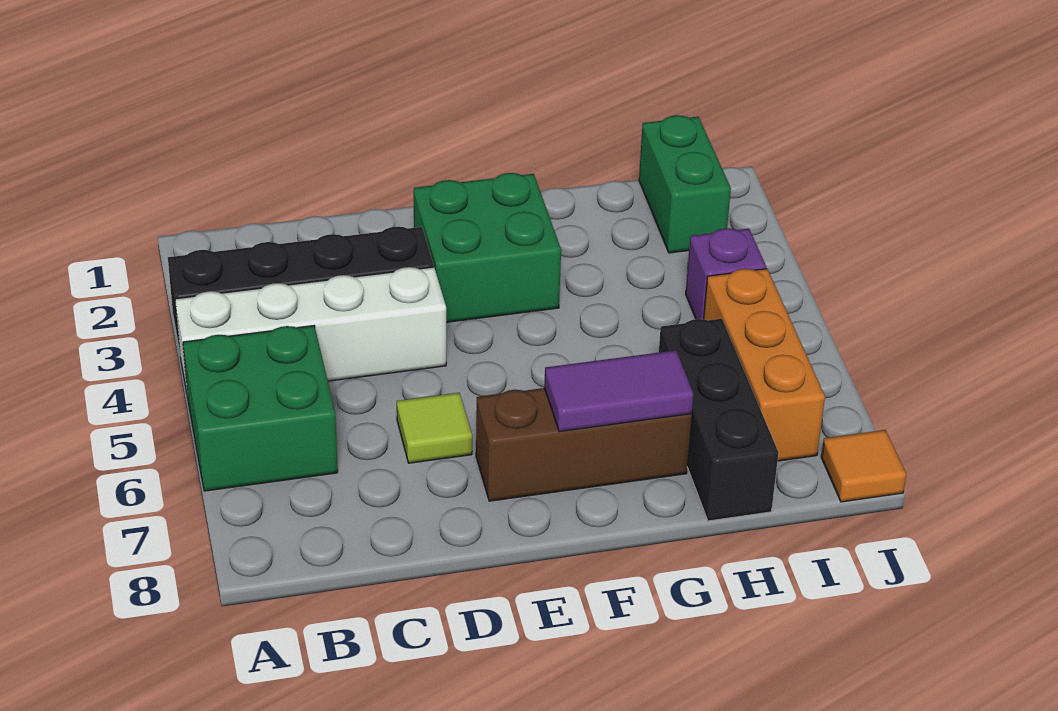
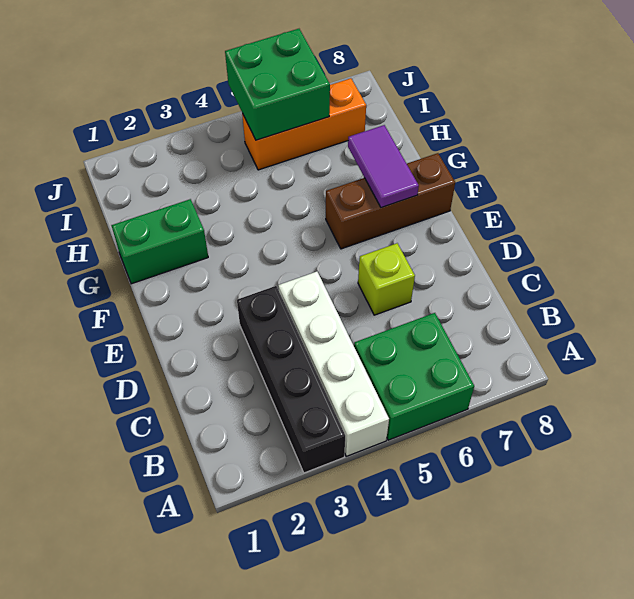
lime 1x1 tile [397,393,472,463] -> lime 1x1 brick [358,243,415,315]
green 2x2 brick [414,173,561,322] -> green 2x2 brick moved to [225,29,330,140]
brown 1x3 brick [476,388,692,501] -> brown 1x3 brick turned to [326,153,455,249]
black 1x3 brick [659,319,779,521] -> none
green 1x2 brick [639,115,731,253] -> green 1x2 brick moved to [111,199,208,284]
purple 1x1 brick [686,228,766,319] -> none
orange 1x1 tile [821,430,906,502] -> none

